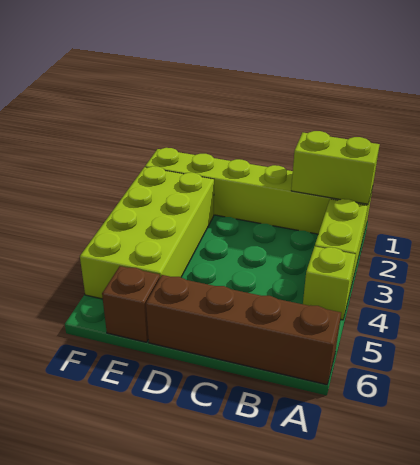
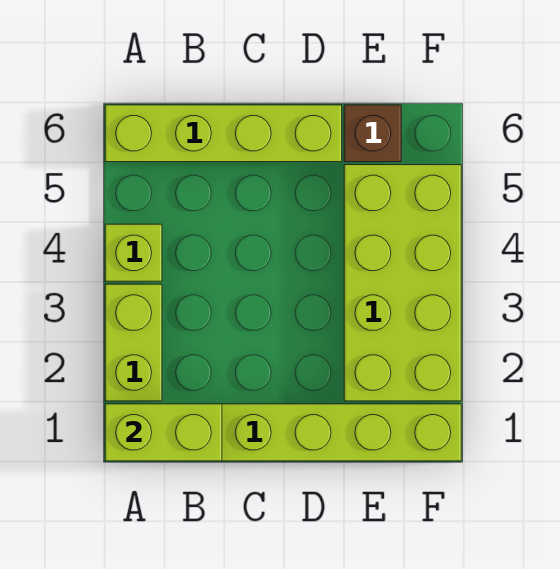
brown 1x4 brick [146,275,341,385] -> lime 1x4 brick [105,105,342,162]

